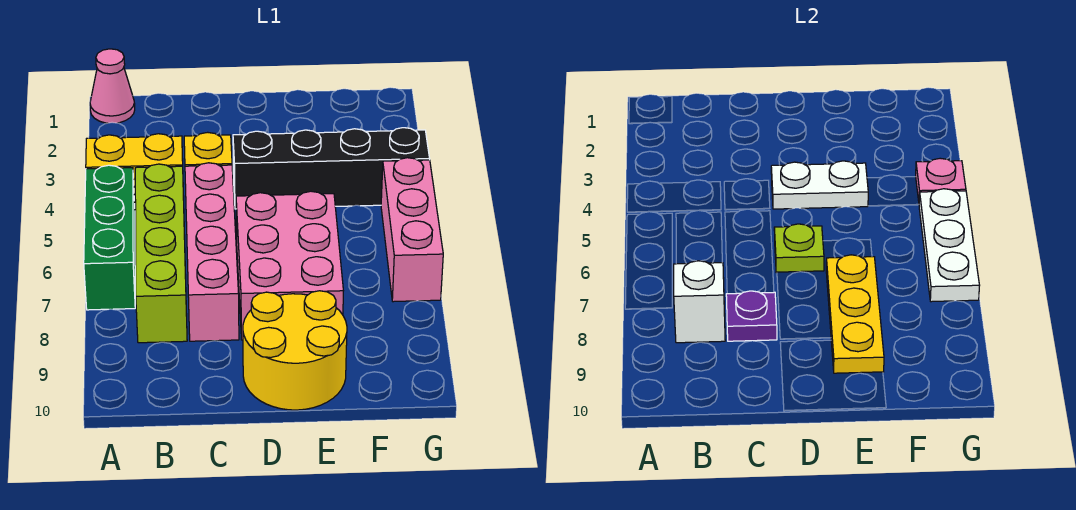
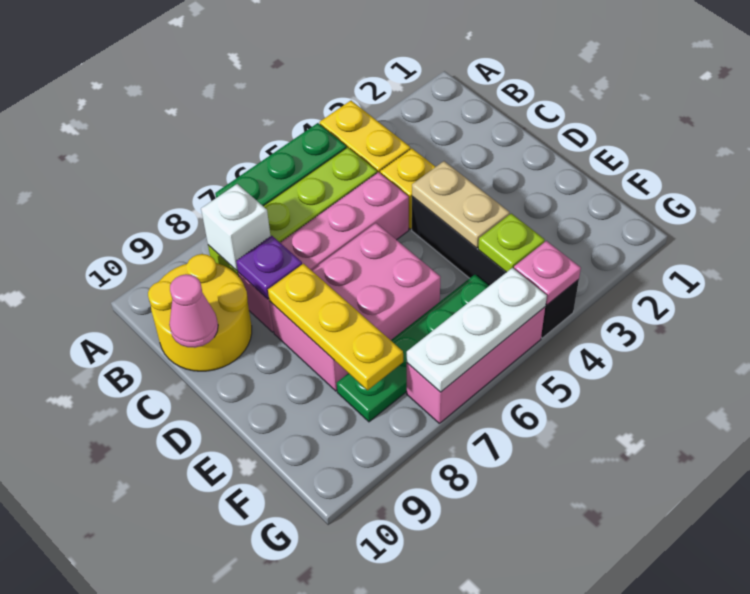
pink 1x1 cone [90,49,135,123] -> pink 1x1 cone moved to [169,274,218,348]
white 1x2 plate [771,161,868,209] -> tan 1x2 plate [412,161,510,248]
lime 1x1 plate [774,224,824,273] -> lime 1x1 plate moved to [478,213,545,272]
yellow 2x2 round brick [243,291,347,410] -> yellow 2x2 round brick moved to [148,254,252,371]
yellow 1x3 plate [826,255,884,373] -> yellow 1x3 plate turned to [268,264,403,390]
none -> green 1x4 plate [337,274,489,422]

